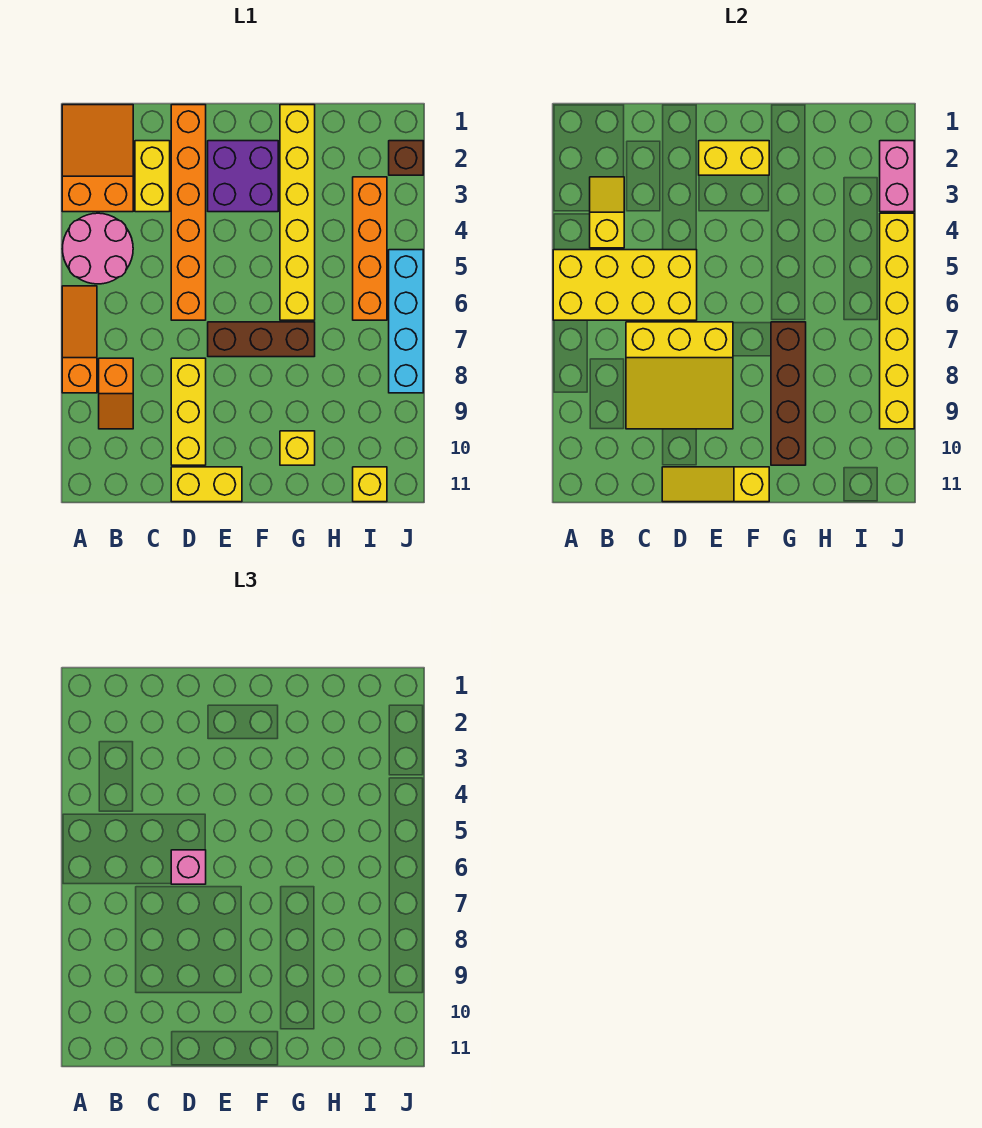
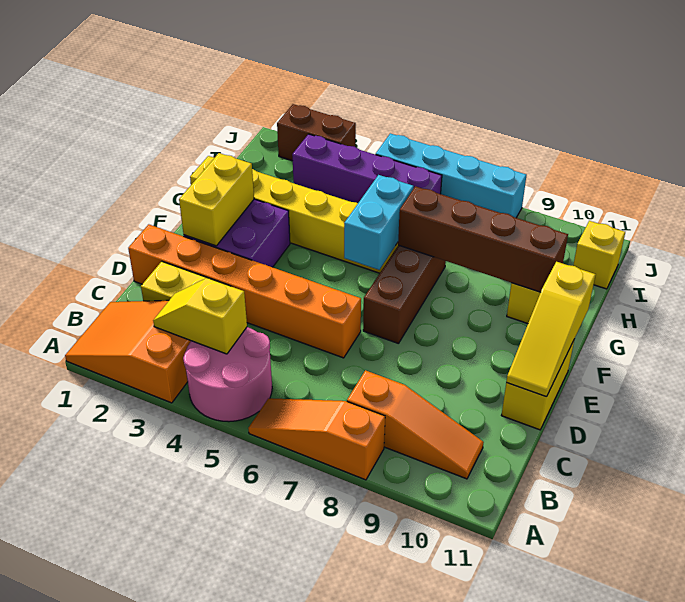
yellow 2x4 brick [553,250,697,320] -> none
orange 1x2 slope [99,358,133,429] -> orange 1x3 slope [347,370,484,479]
yellow 3x3 slope [626,322,733,429] -> none
pink 1x1 brick [171,850,206,884] -> none
yellow 1x3 brick [171,358,206,465] -> none
none -> cyan 1x2 brick [344,175,414,270]
orange 1x4 brick [353,177,387,320] -> purple 1x4 brick [292,134,442,203]
brown 1x1 brick [389,141,423,175] -> brown 1x2 brick [277,104,356,161]
pink 1x2 brick [880,141,914,212] -> none
yellow 1x6 brick [880,213,914,429] -> none

